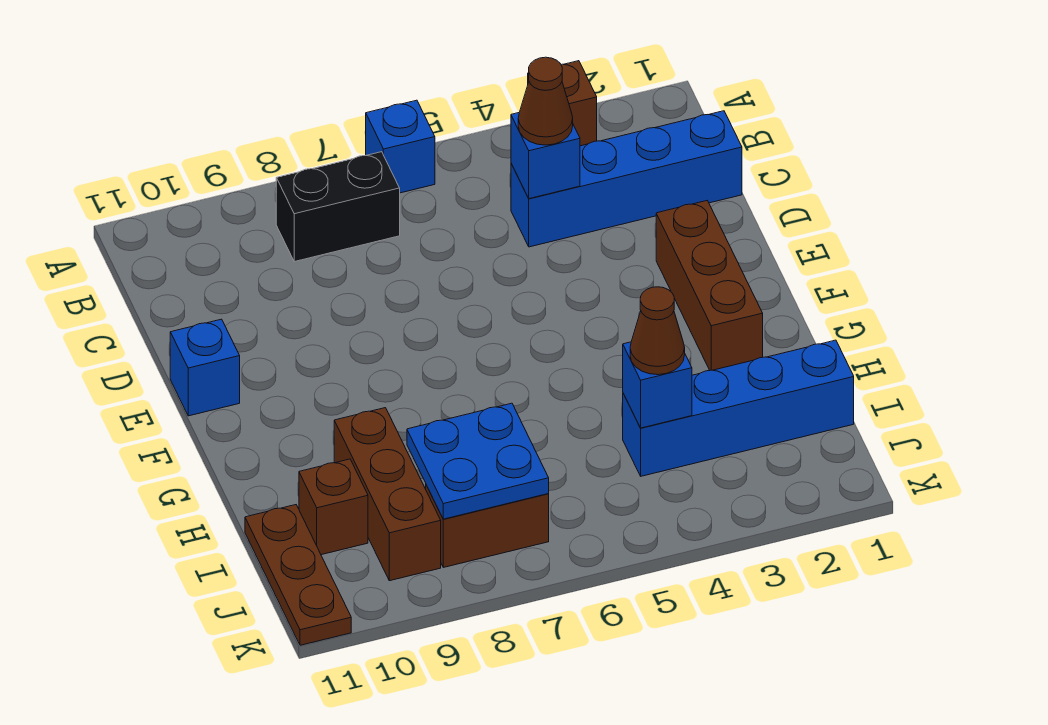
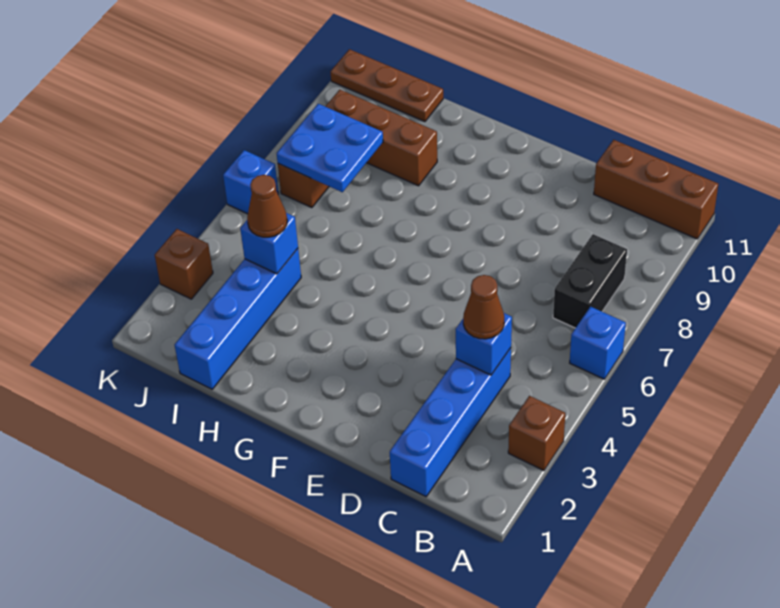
brown 1x3 brick [656,201,763,370] -> brown 1x3 brick moved to [594,140,718,239]
blue 1x1 brick [170,319,240,416] -> blue 1x1 brick moved to [223,150,278,214]
brown 1x1 brick [299,459,368,555] -> brown 1x1 brick moved to [155,229,213,299]

